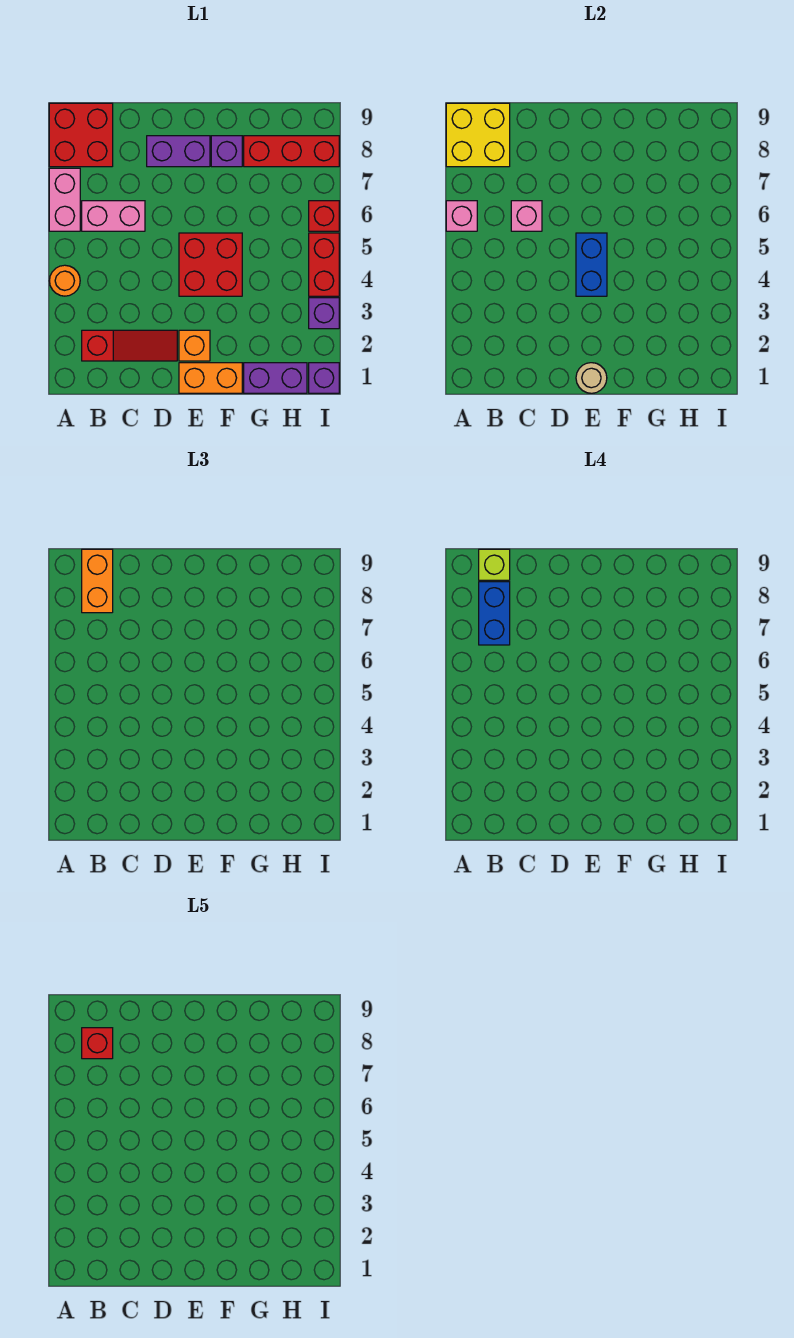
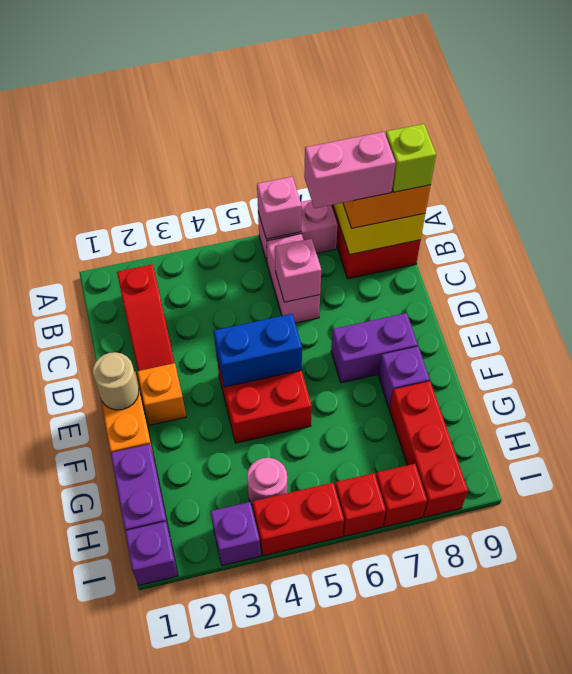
orange 1x1 round brick [49,265,80,296] -> none
blue 1x2 brick [479,582,510,645] -> pink 1x2 brick [304,132,395,208]
red 1x1 brick [82,1028,113,1059] -> red 1x1 brick moved to [376,464,427,527]
purple 1x2 brick [147,136,210,167] -> purple 1x2 brick turned to [331,313,418,383]
none -> pink 1x1 round brick [247,458,287,506]

